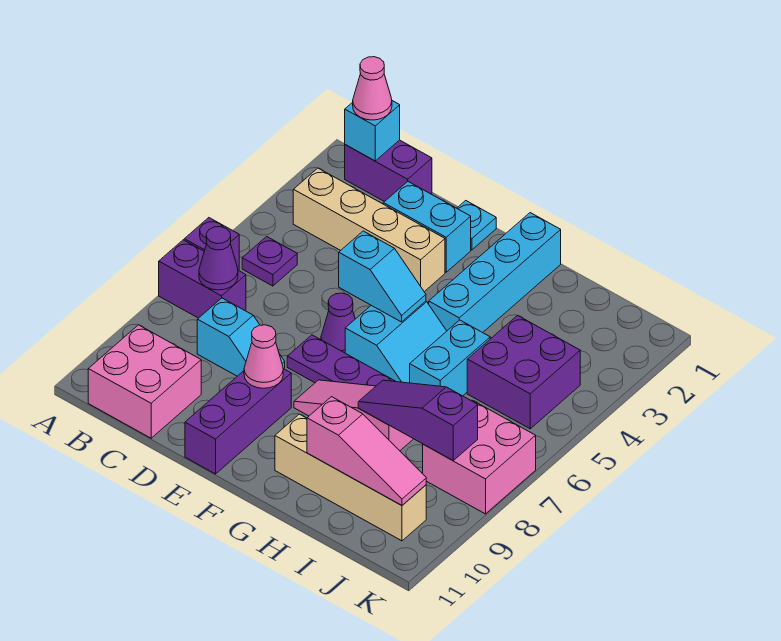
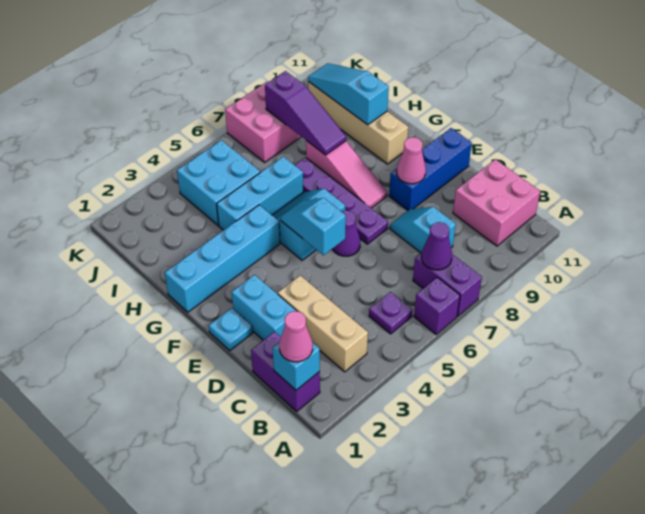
tan 1x4 brick [293,168,445,292] -> tan 1x3 brick [278,275,368,372]
purple 1x3 brick [185,369,291,474] -> blue 1x3 brick [389,128,472,210]
cyan 1x2 brick [410,320,490,396] -> cyan 1x3 brick [217,157,303,230]
pink 1x3 slope [307,397,426,505] -> cyan 1x3 slope [308,63,389,125]
purple 2x2 brick [467,315,580,429] -> cyan 2x2 brick [177,140,260,225]

